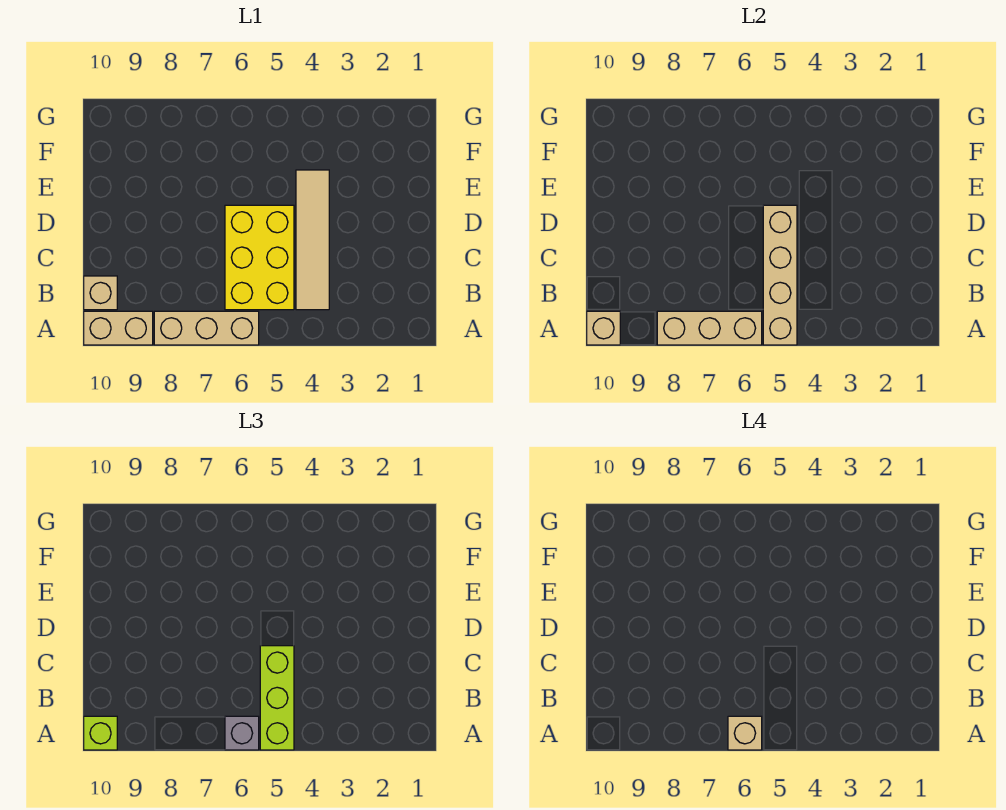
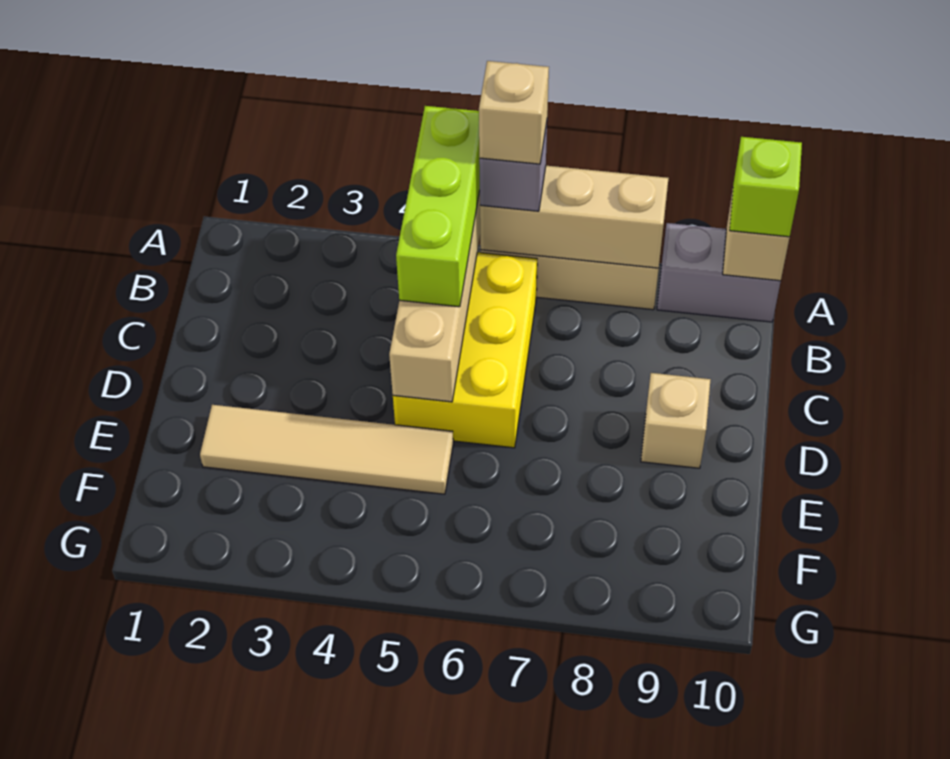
tan 1x2 brick [84,311,153,345] -> grey 1x2 brick [657,223,781,322]
tan 1x4 tile [296,170,329,310] -> tan 1x4 tile turned to [200,405,453,494]
tan 1x1 brick [84,276,117,310] -> tan 1x1 brick moved to [641,373,711,468]

